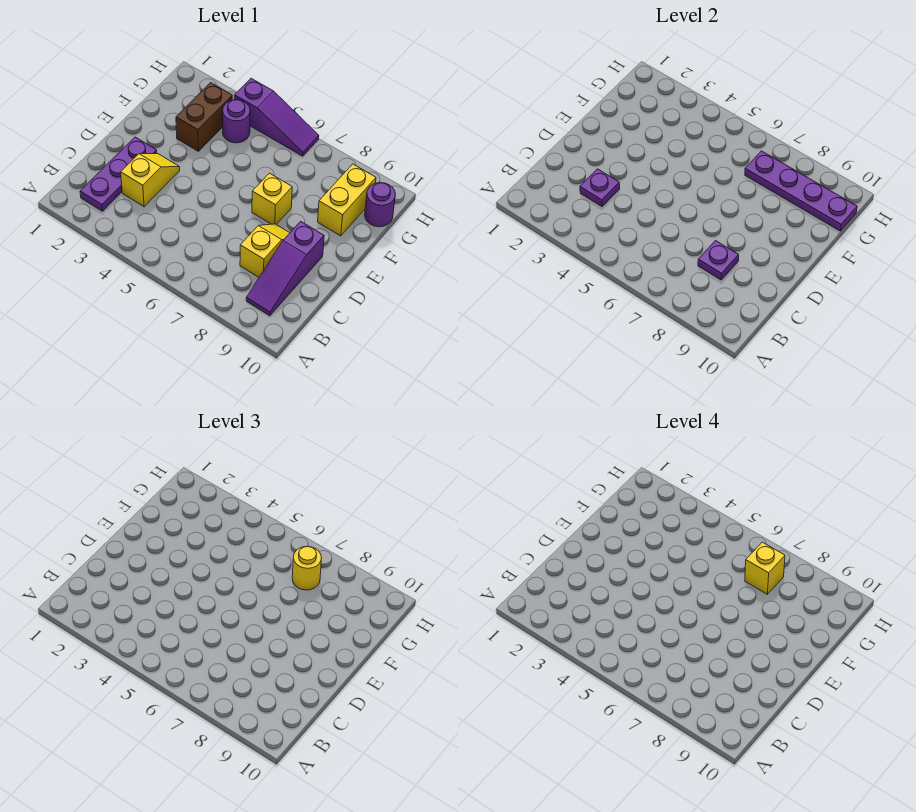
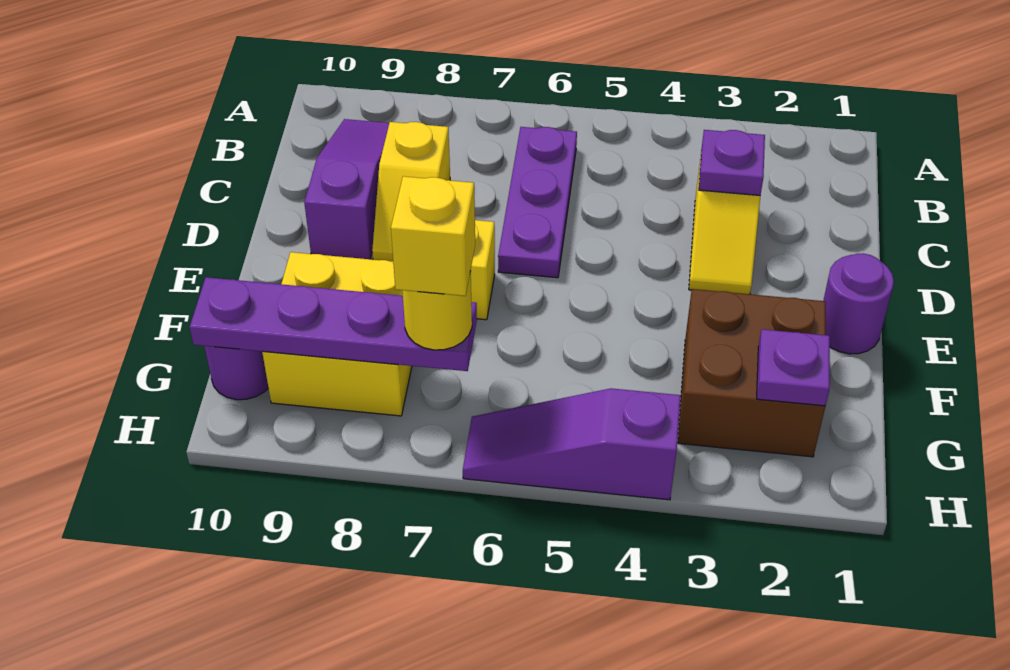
purple 1x3 plate [80,137,157,211] -> purple 1x3 plate moved to [498,127,577,278]
purple 1x1 plate [698,241,739,280] -> purple 1x1 plate moved to [757,329,830,406]
brown 1x2 brick [176,83,232,151] -> brown 2x2 brick [678,289,826,457]
yellow 1x2 brick [318,164,376,236] -> yellow 2x2 brick [262,252,412,416]
purple 1x1 round brick [222,100,250,143] -> purple 1x1 round brick moved to [823,253,894,354]

